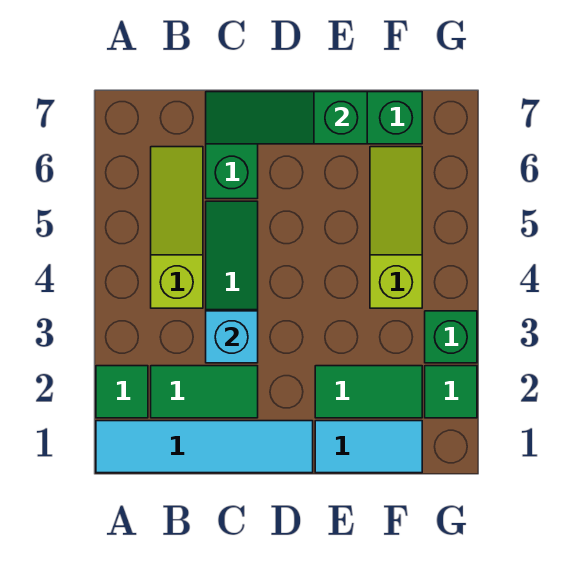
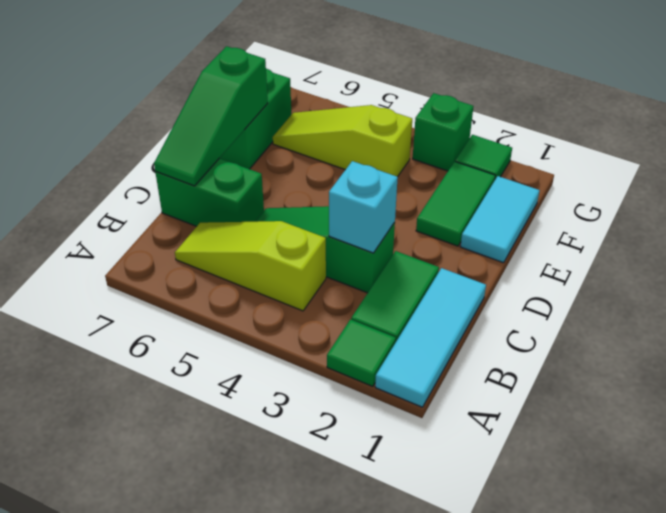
cyan 1x4 tile [96,421,313,473] -> cyan 1x3 tile [375,268,486,407]

